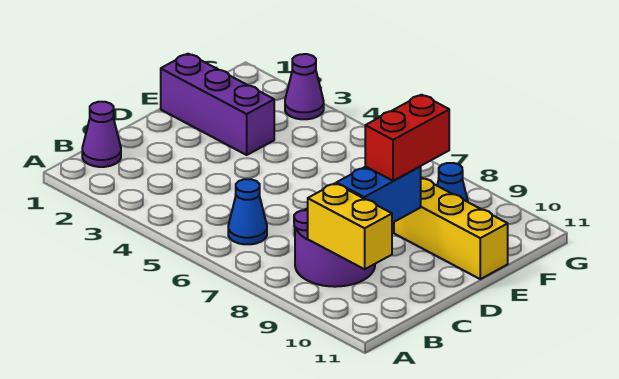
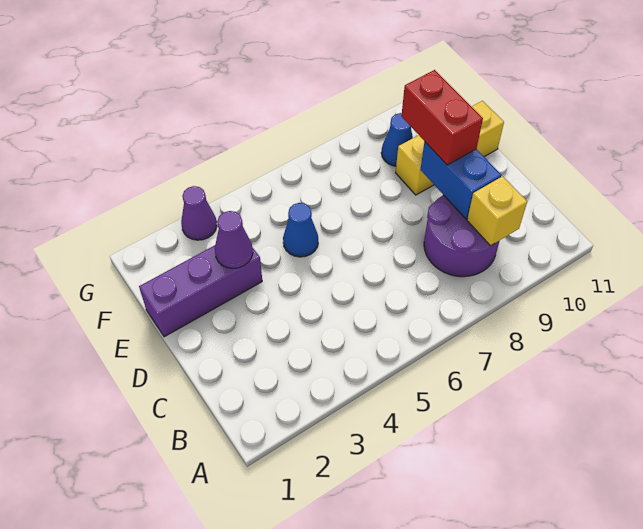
purple 1x1 cone [82,102,121,167] -> purple 1x1 cone moved to [215,211,253,268]
blue 1x1 cone [228,179,267,244] -> blue 1x1 cone moved to [283,203,318,257]
yellow 1x2 brick [308,183,392,269] -> yellow 1x1 brick [467,176,527,246]

